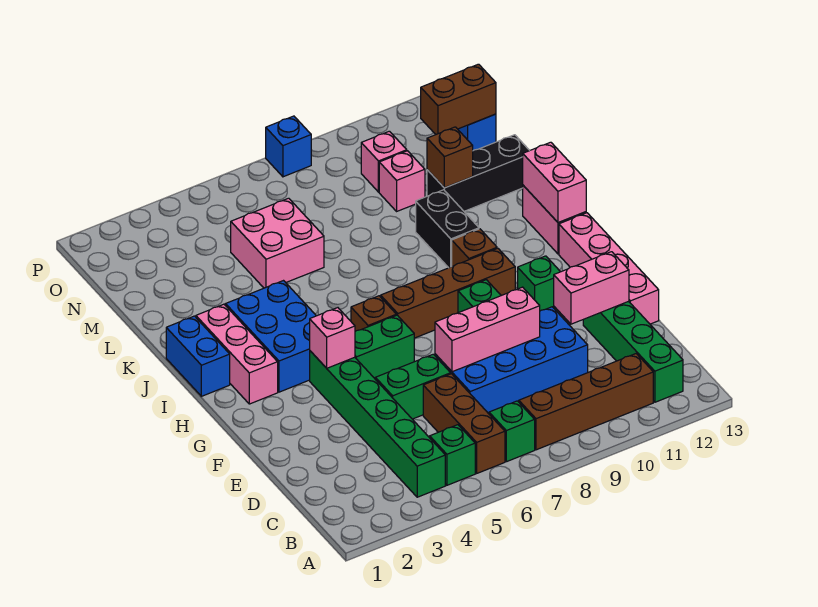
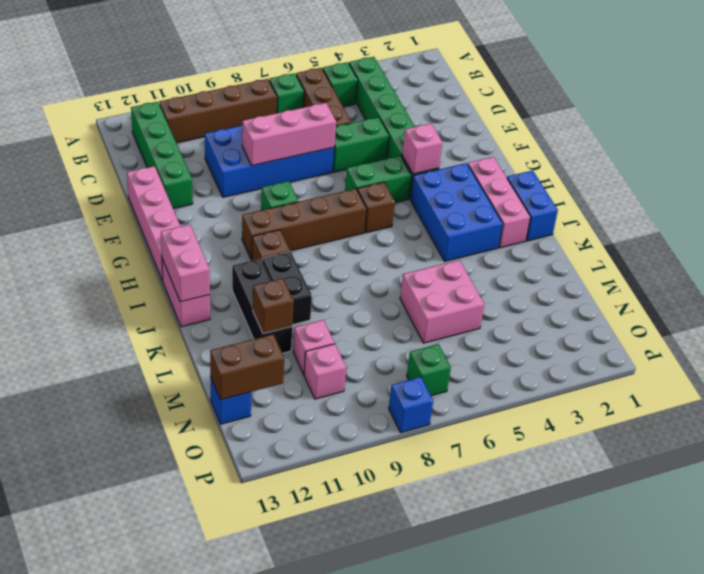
pink 1x2 brick [554,252,629,324] -> none
green 1x1 brick [518,256,560,311] -> green 1x1 brick moved to [407,344,451,396]
black 1x3 brick [427,135,530,211] -> black 1x3 brick turned to [232,259,292,353]

